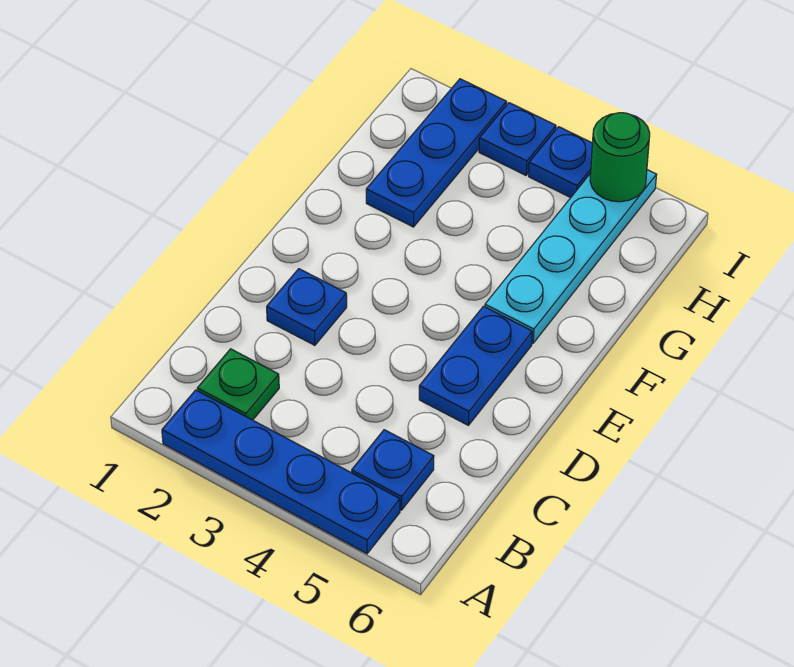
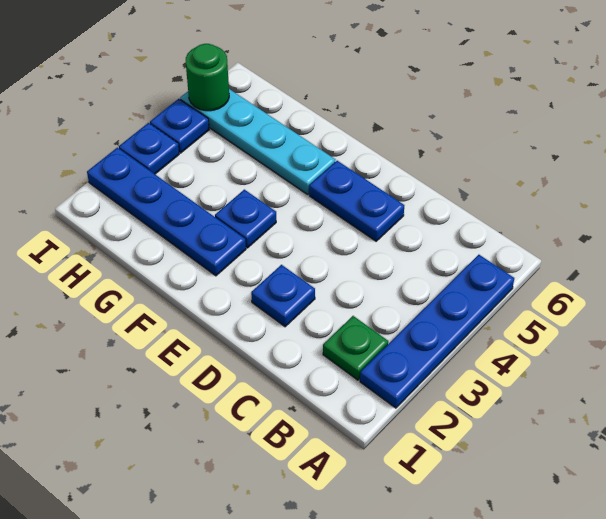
blue 1x1 plate [352,430,434,510] -> blue 1x1 plate moved to [215,190,276,248]
blue 1x3 plate [366,79,507,227] -> blue 1x4 plate [87,148,246,276]

